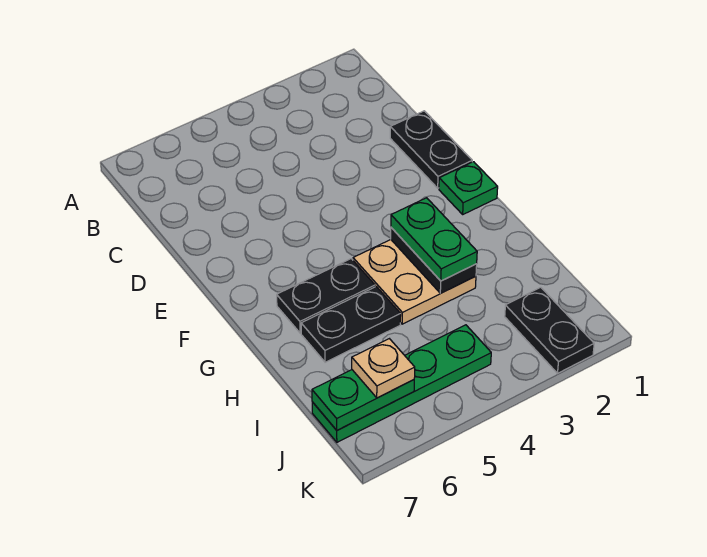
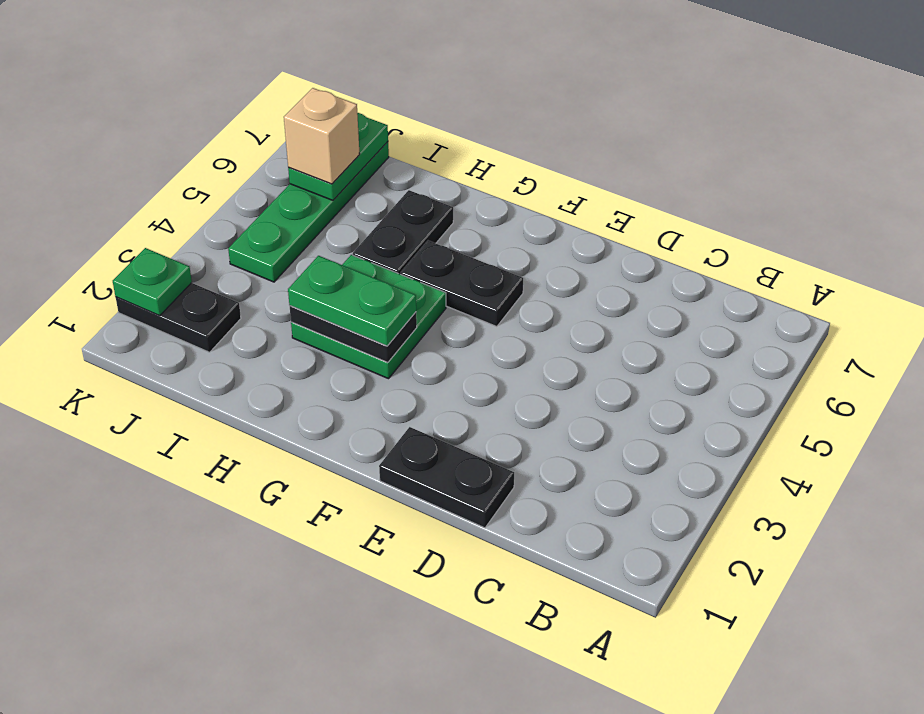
green 1x1 plate [439,162,498,214] -> green 1x1 plate moved to [113,248,192,316]
tan 2x2 plate [353,240,476,324] -> green 2x2 plate [291,255,446,379]
black 1x2 plate [277,259,375,333] -> black 1x2 plate turned to [401,241,523,327]
tan 1x1 plate [352,339,415,398] -> tan 1x1 brick [284,88,360,184]

